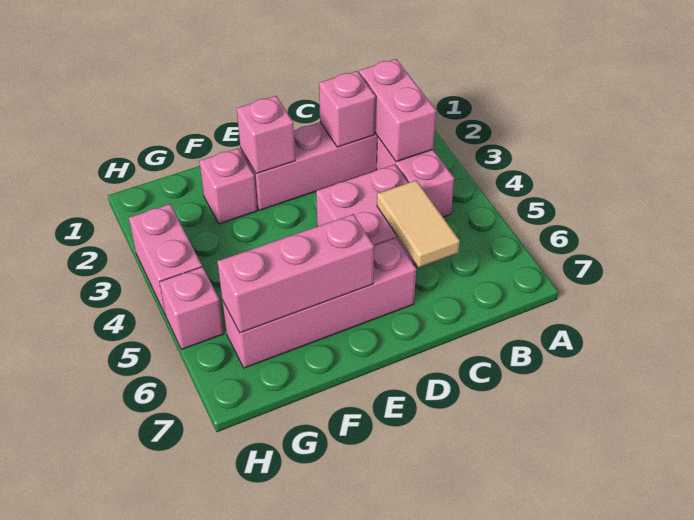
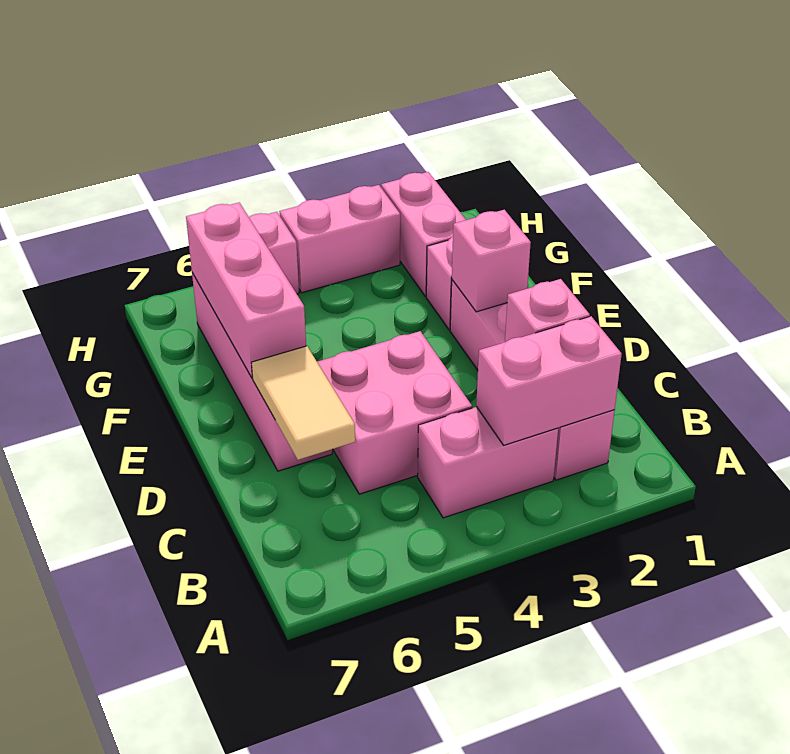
tan 1x2 tile [377,180,460,267] -> tan 1x2 tile turned to [251,346,355,460]
none -> pink 1x2 brick [381,172,466,296]

